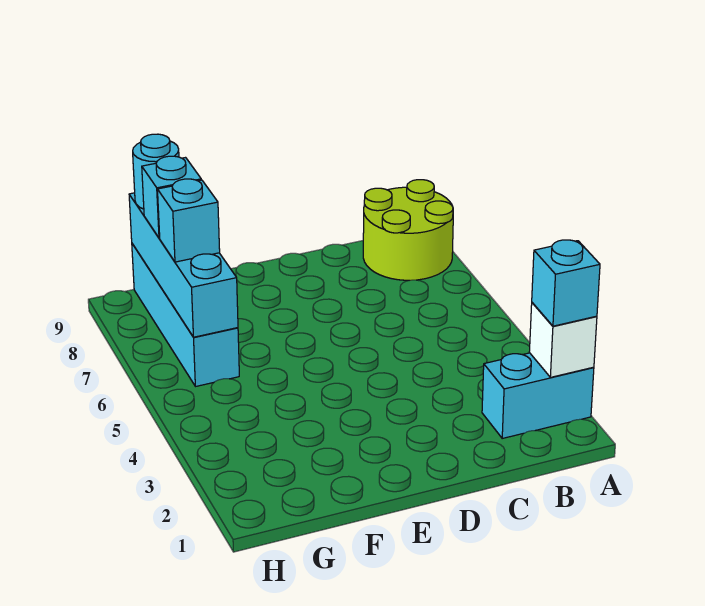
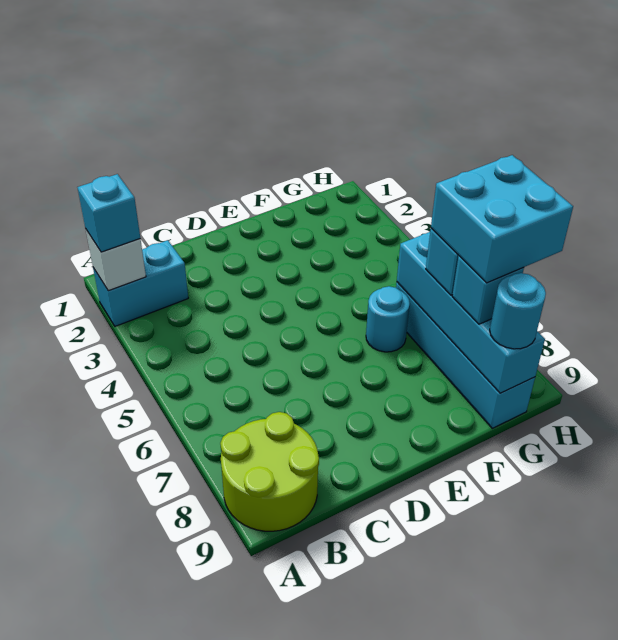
none -> cyan 1x1 round brick [366,286,410,352]
none -> cyan 2x2 brick [431,155,573,283]

